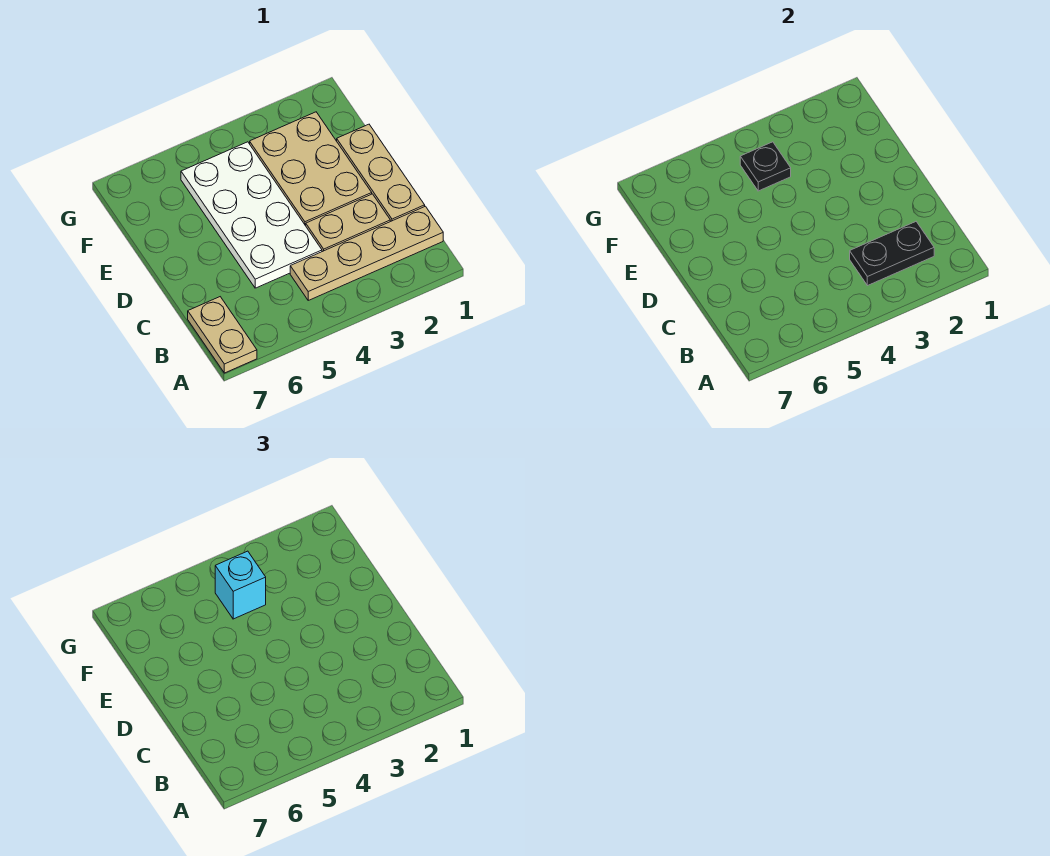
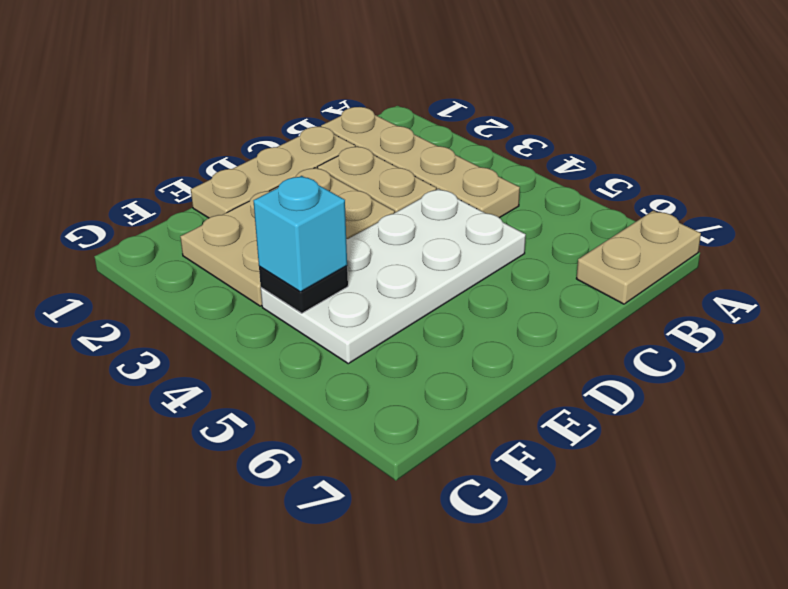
black 1x2 plate [850,222,934,286] -> none

